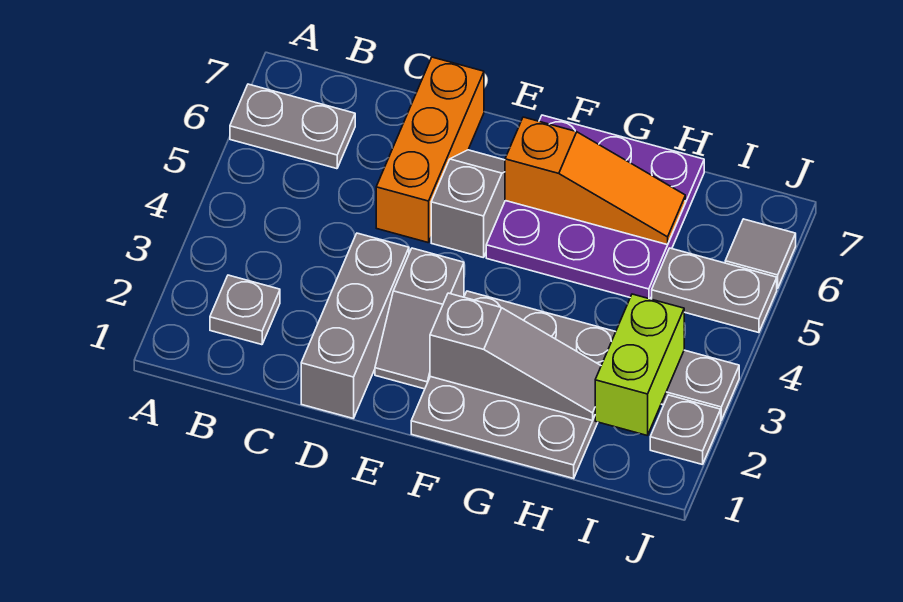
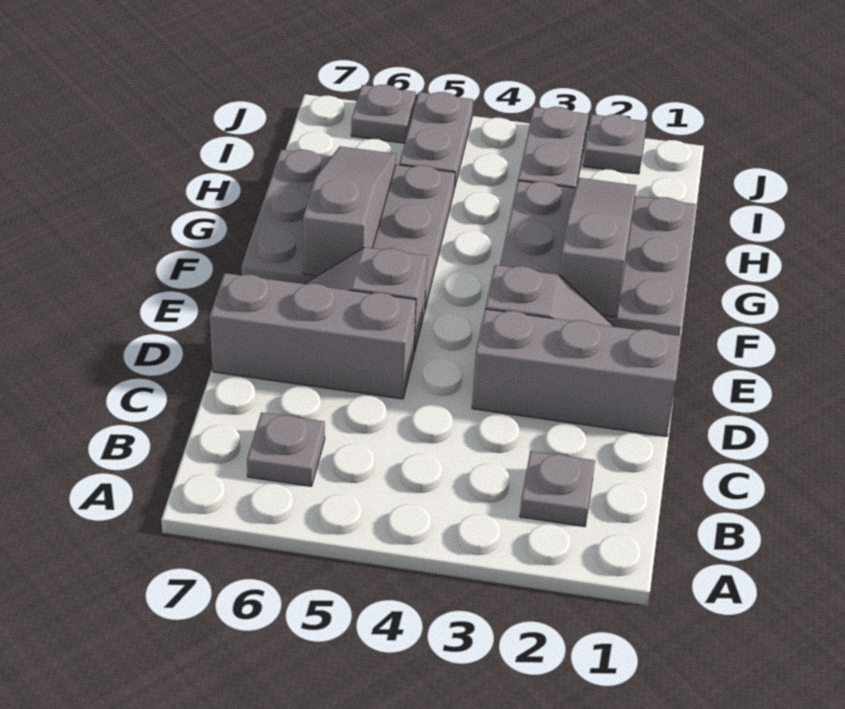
grey 1x2 plate [230,84,355,169] -> grey 1x1 plate [247,412,325,486]
orange 1x3 brick [376,57,484,243] -> grey 1x3 brick [210,273,416,399]
purple 3x3 plate [486,115,704,299] -> grey 3x3 plate [241,150,455,308]
orange 1x3 slope [505,117,685,245] -> grey 1x3 slope [303,146,396,276]
lime 1x2 brick [595,294,684,436] -> none
grey 1x1 tile [725,219,796,289] -> grey 1x1 plate [351,85,416,143]

